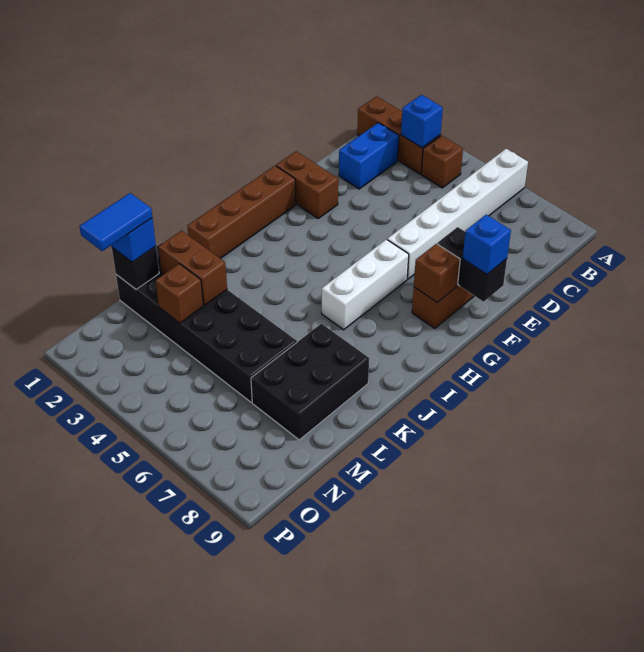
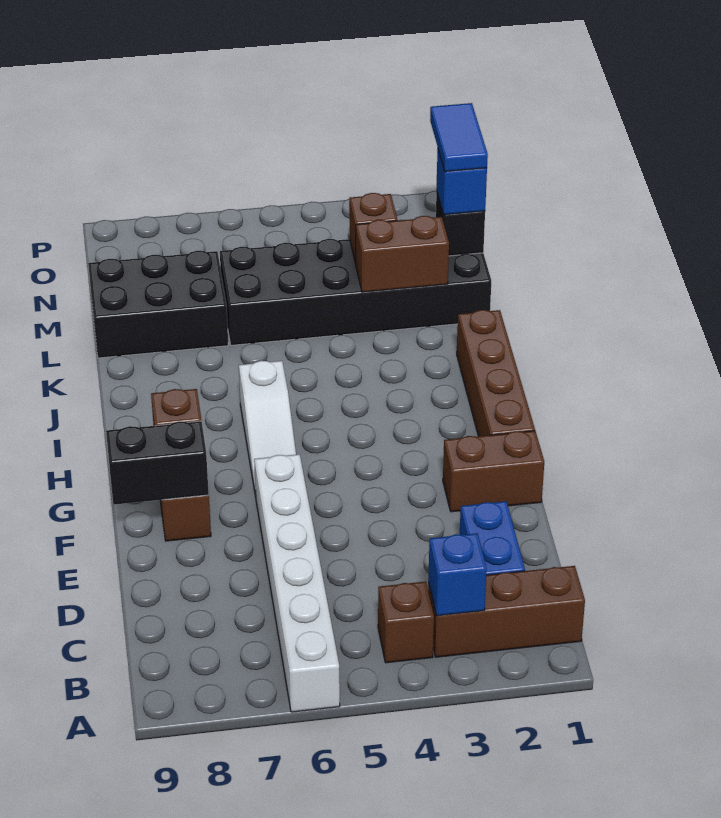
blue 1x1 brick [463,215,511,274] -> none
white 1x3 brick [322,239,409,330] -> white 1x3 slope [239,361,296,496]
black 2x3 brick [251,324,369,440] -> black 2x3 brick turned to [88,251,228,358]

